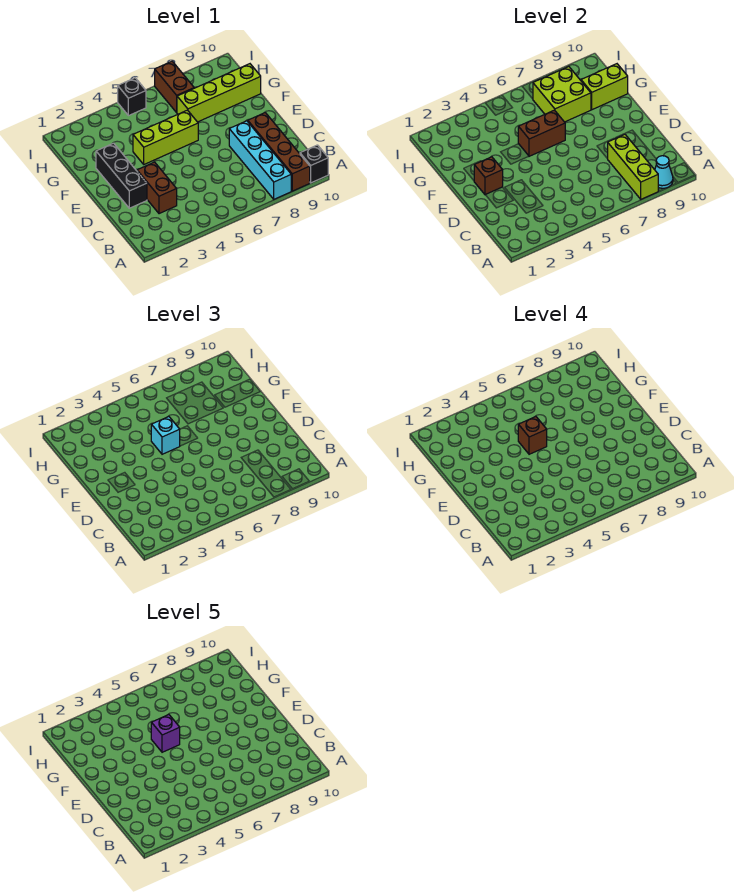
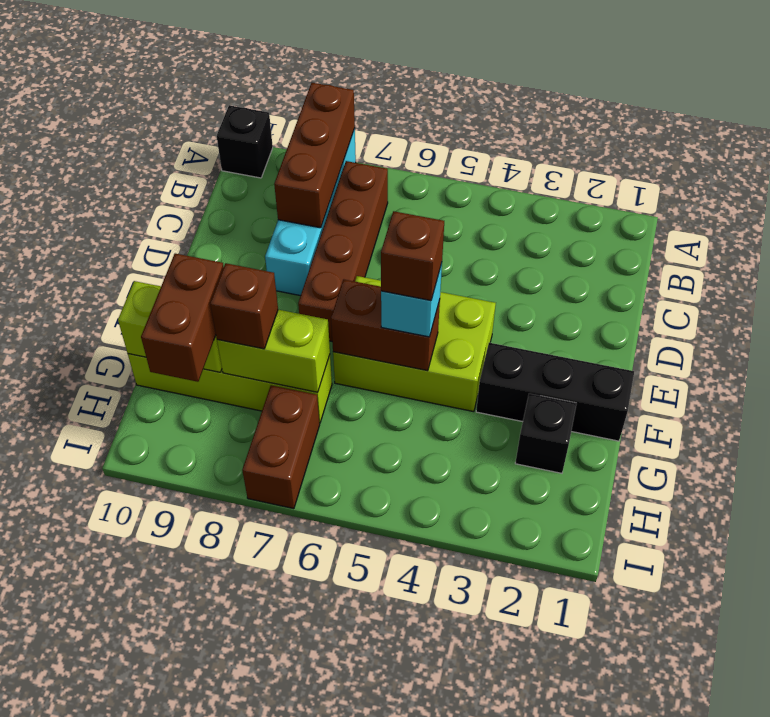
lime 1x3 brick [608,135,658,199] -> brown 1x3 brick [274,83,355,228]
brown 1x4 brick [248,113,310,191] -> brown 1x4 brick moved to [298,161,388,341]
cyan 1x1 cone [655,156,673,189] -> none
brown 1x2 brick [137,162,177,214] -> brown 1x2 brick moved to [141,254,224,382]
black 1x3 brick [96,143,147,208] -> black 1x3 brick turned to [476,343,634,441]
brown 1x1 brick [474,157,503,195] -> brown 1x1 brick moved to [210,263,278,349]
lime 1x3 brick [133,110,198,164] -> lime 2x3 brick [333,276,496,412]
purple 1x1 brick [151,715,180,752] -> none
lime 2x2 brick [533,67,591,122] -> lime 1x2 brick [217,310,330,392]
black 1x1 brick [118,78,146,116] -> black 1x1 brick moved to [515,394,577,473]

